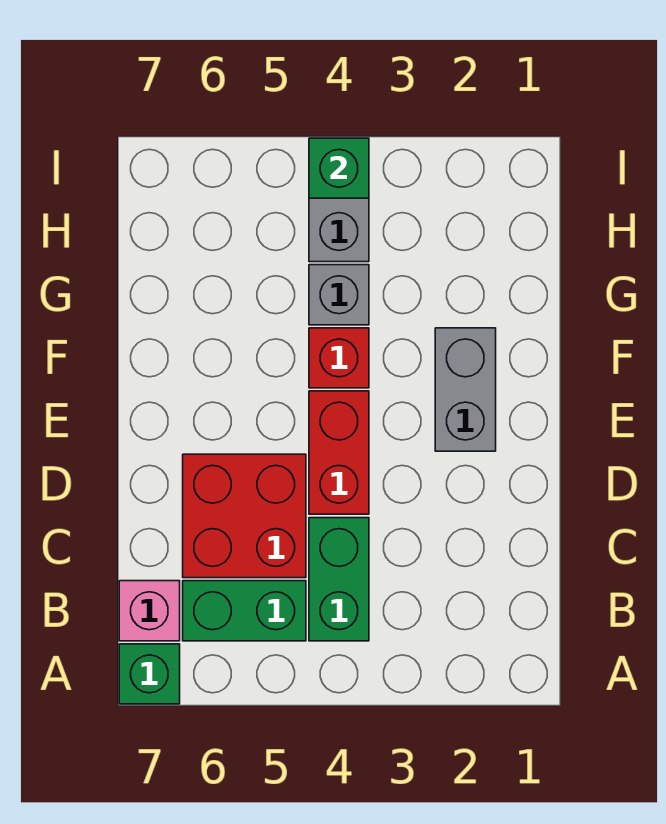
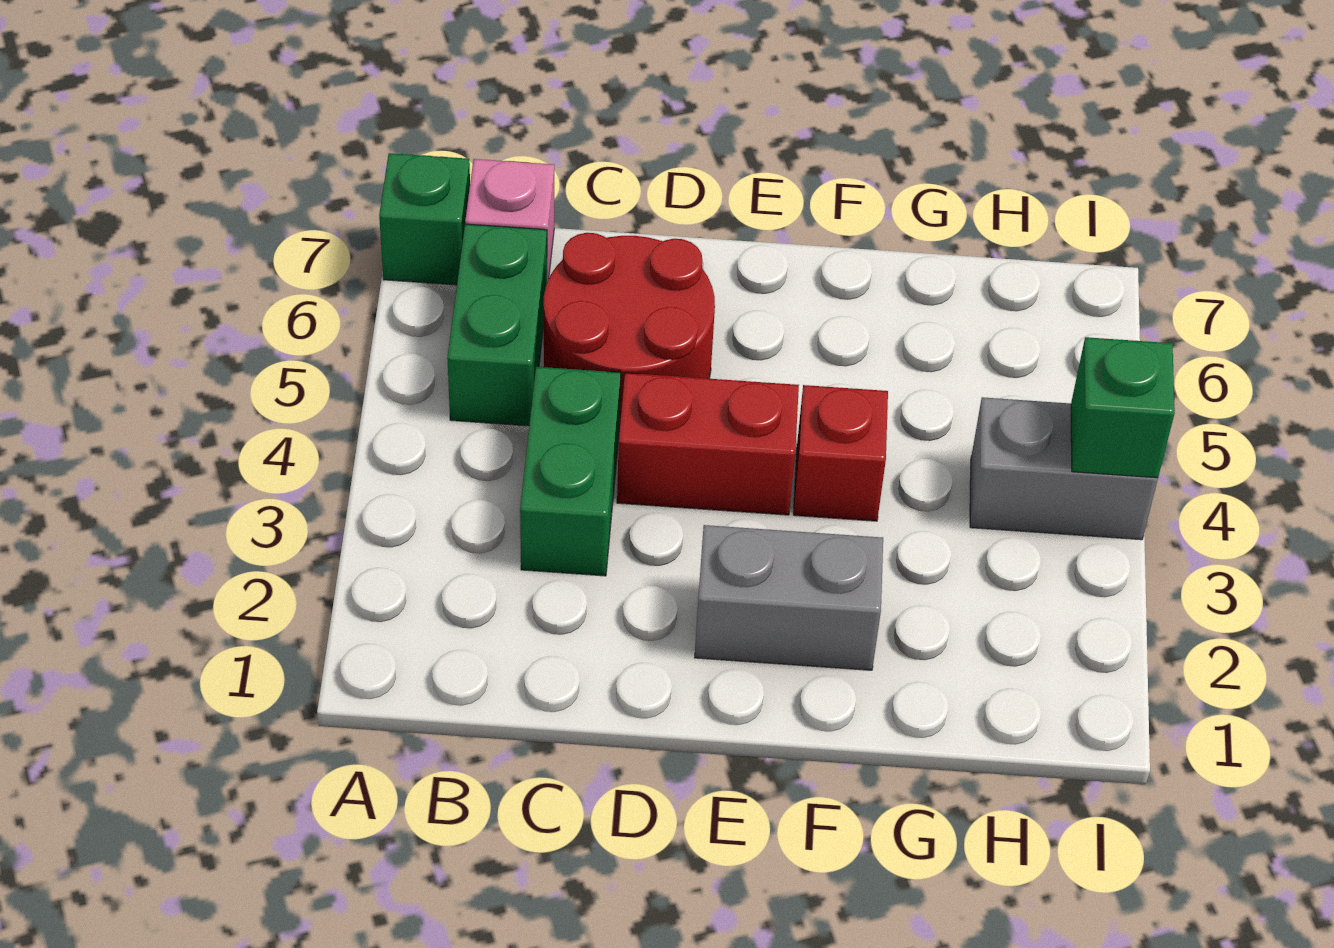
green 1x2 brick [309,518,369,641] -> green 1x2 brick turned to [520,367,621,576]
red 2x2 brick [183,454,306,578] -> red 2x2 round brick [544,233,715,432]
grey 1x1 brick [309,265,369,325] -> none

